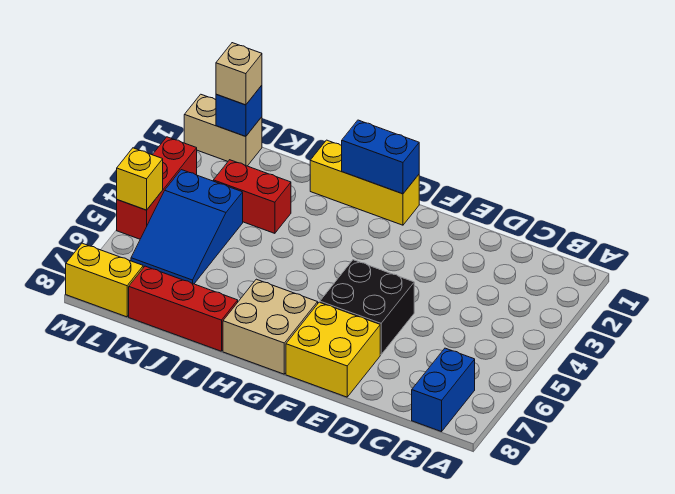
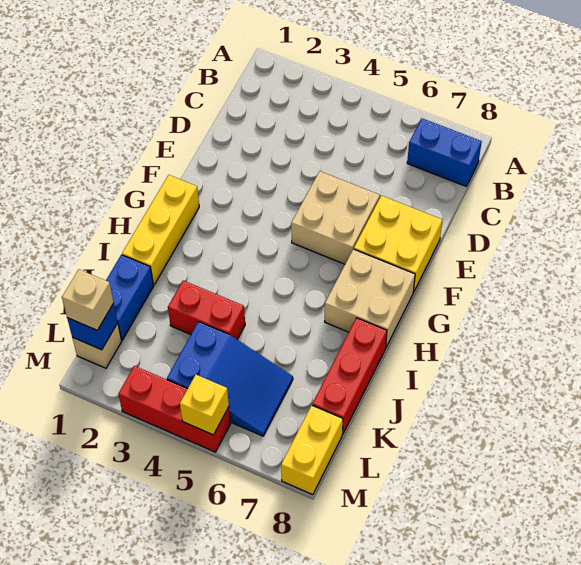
black 2x2 brick [320,260,414,355] -> tan 2x2 brick [291,171,380,264]
blue 1x2 brick [342,120,419,194] -> blue 1x2 brick moved to [106,255,154,340]
red 1x2 brick [213,160,291,233] -> red 1x2 brick turned to [168,281,245,339]
tan 1x2 brick [184,94,262,166] -> tan 1x1 brick [72,323,122,368]

